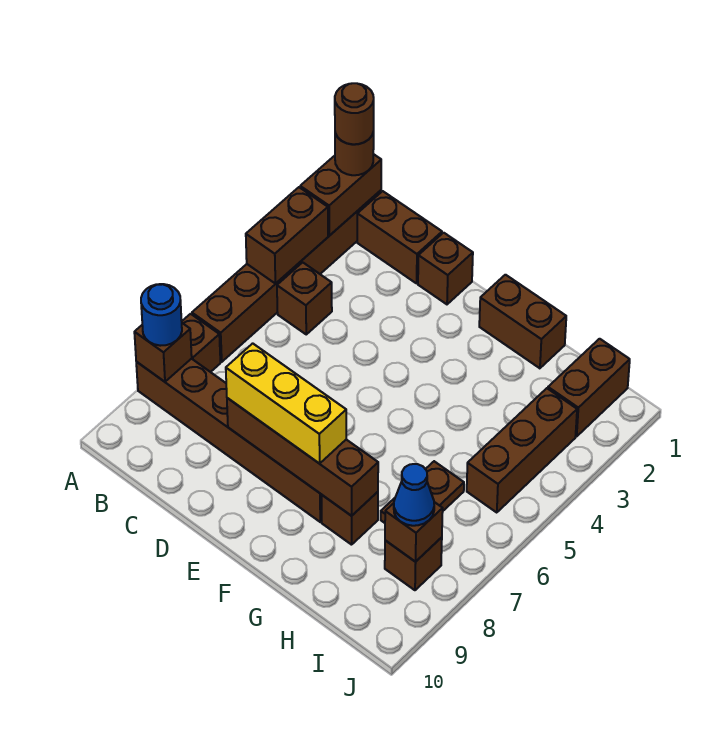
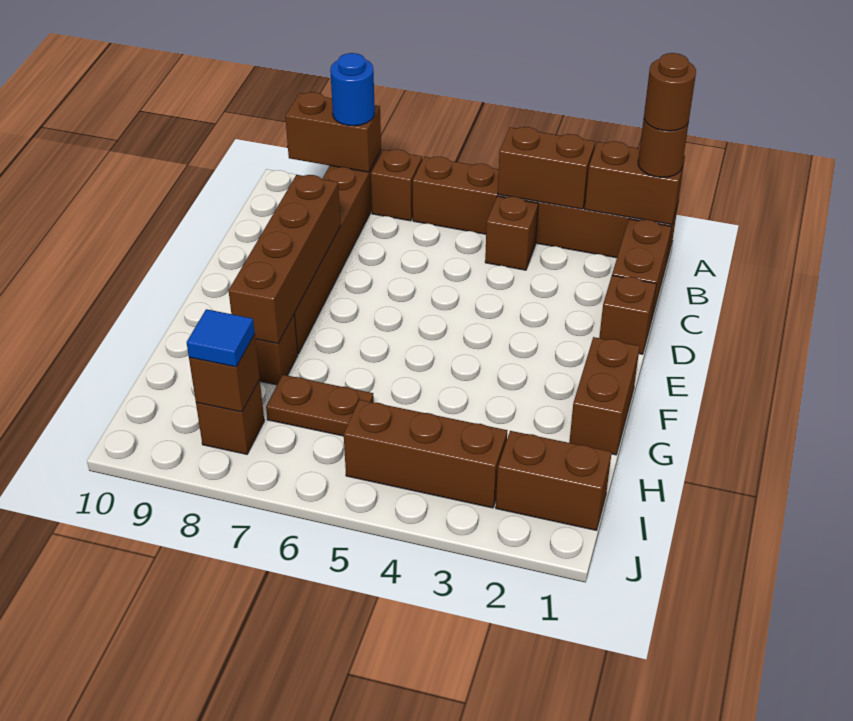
brown 1x1 brick [134,323,192,382] -> brown 1x2 brick [285,92,381,172]
yellow 1x3 brick [226,343,346,464] -> none
blue 1x1 cone [394,464,434,526] -> blue 1x1 tile [187,309,255,367]

